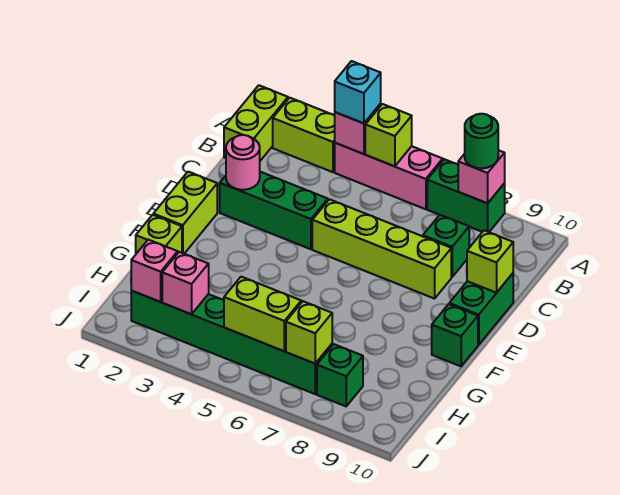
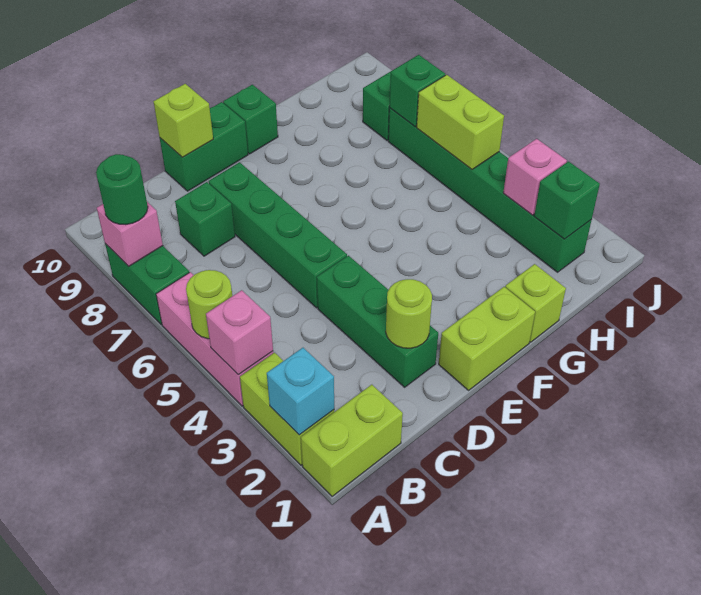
cyan 1x1 brick [335,61,381,123] -> cyan 1x1 brick moved to [267,348,334,435]
lime 1x1 brick [365,104,412,166] -> lime 1x1 round brick [186,270,232,339]
pink 1x1 round brick [226,135,260,190] -> lime 1x1 round brick [386,279,432,348]
lime 1x4 brick [312,199,451,299] -> green 1x4 brick [209,162,347,308]
pink 1x1 brick [131,240,178,302] -> green 1x1 brick [534,162,600,239]
lime 1x1 brick [286,301,332,363] -> green 1x1 brick [389,55,445,127]

